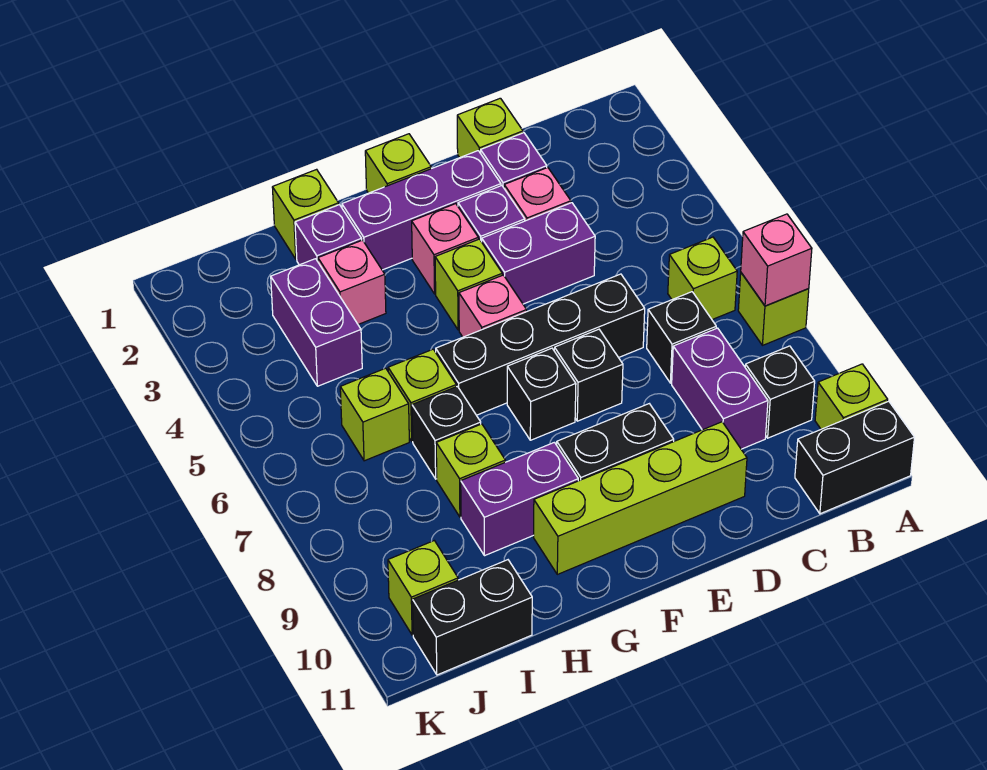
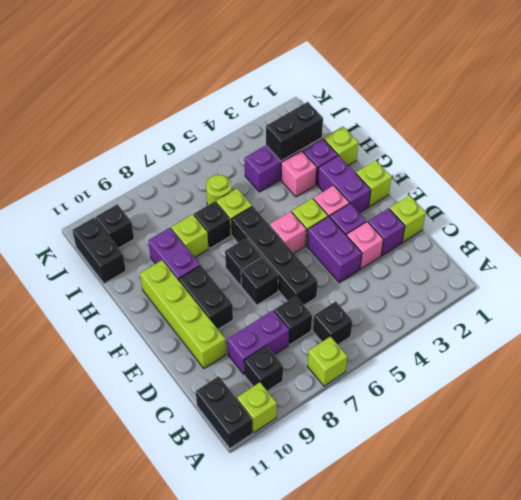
pink 1x1 brick [741,214,812,306] -> none
lime 1x1 brick [668,237,737,320] -> black 1x1 brick [313,301,352,345]
purple 1x3 brick [342,151,501,270] -> purple 1x2 brick [317,155,371,213]
none -> black 1x2 brick [266,102,323,161]
lime 1x1 brick [340,368,409,461] -> lime 1x1 round brick [206,175,232,205]
lime 1x1 brick [388,541,458,635] -> black 1x1 brick [96,204,134,248]

